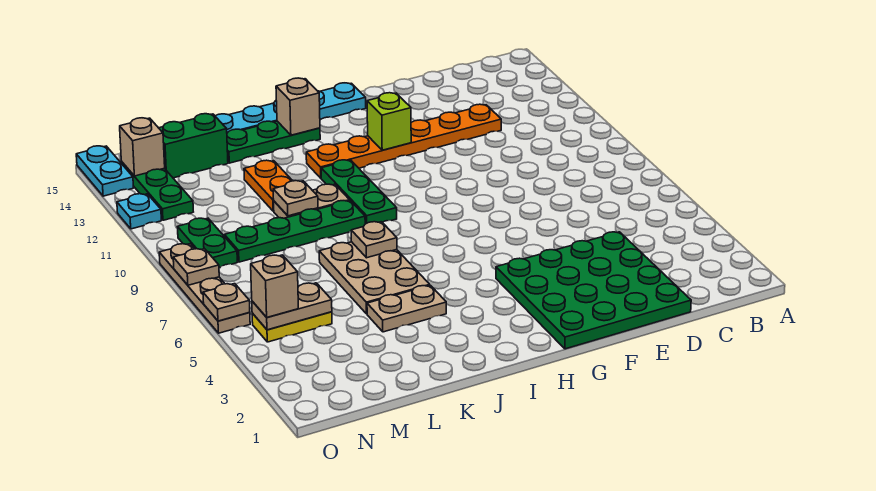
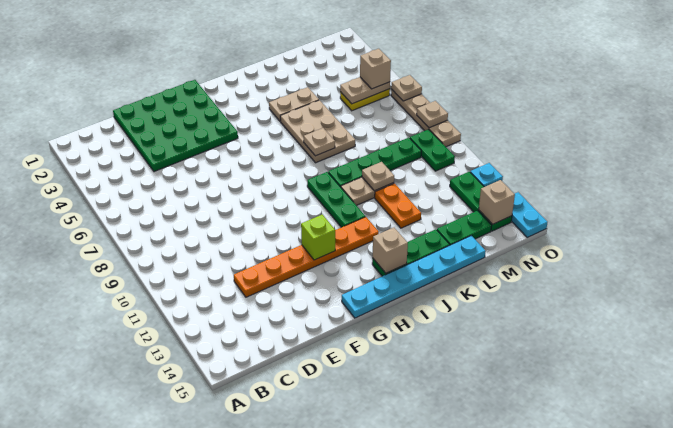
green 1x2 brick [159,114,228,178] -> green 1x2 plate [437,211,492,245]

